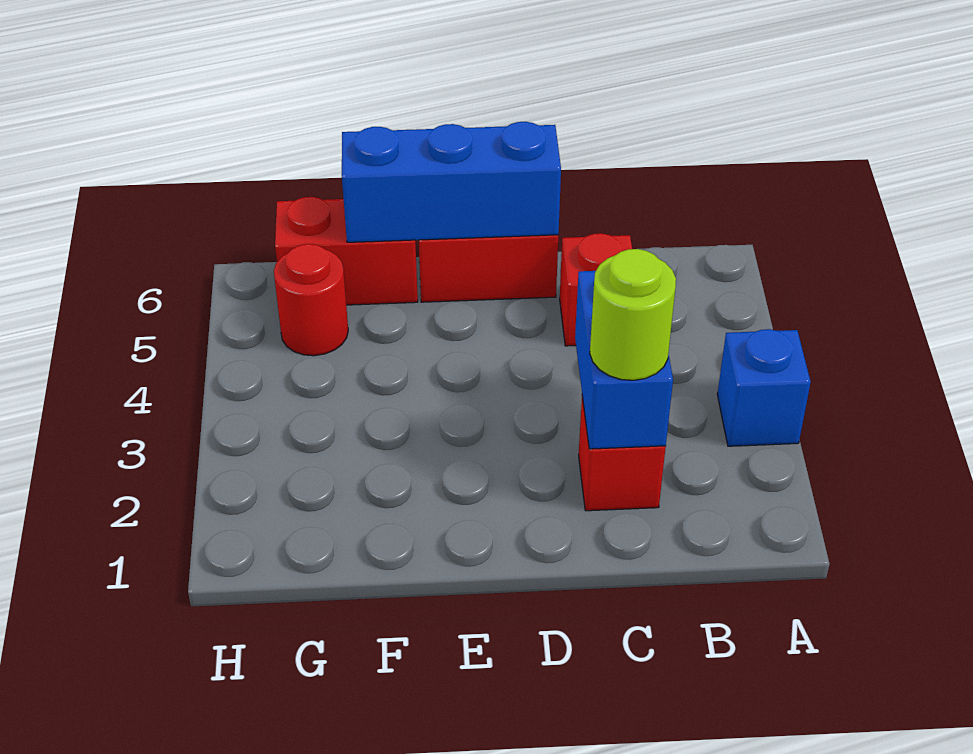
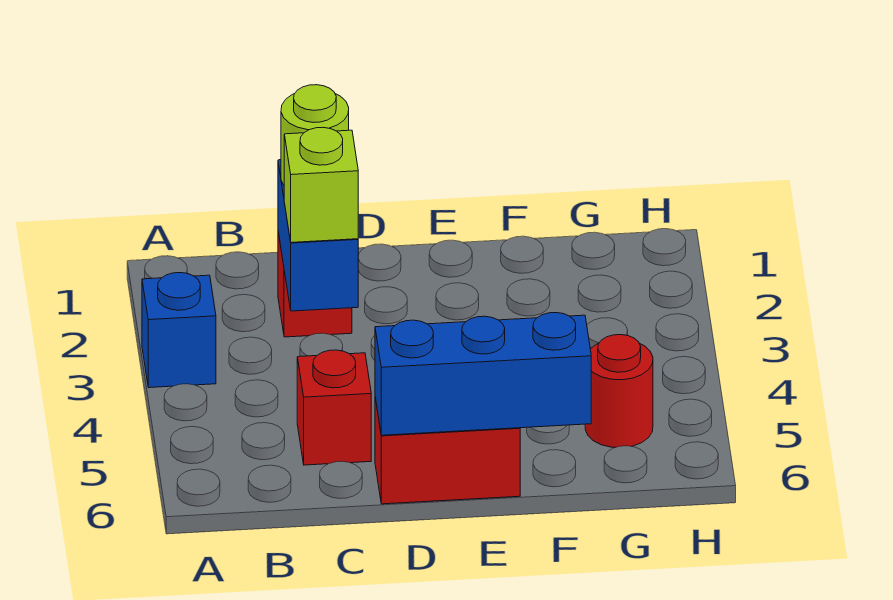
none -> lime 1x1 brick [284,127,358,242]
red 1x2 brick [275,197,418,305] -> none

